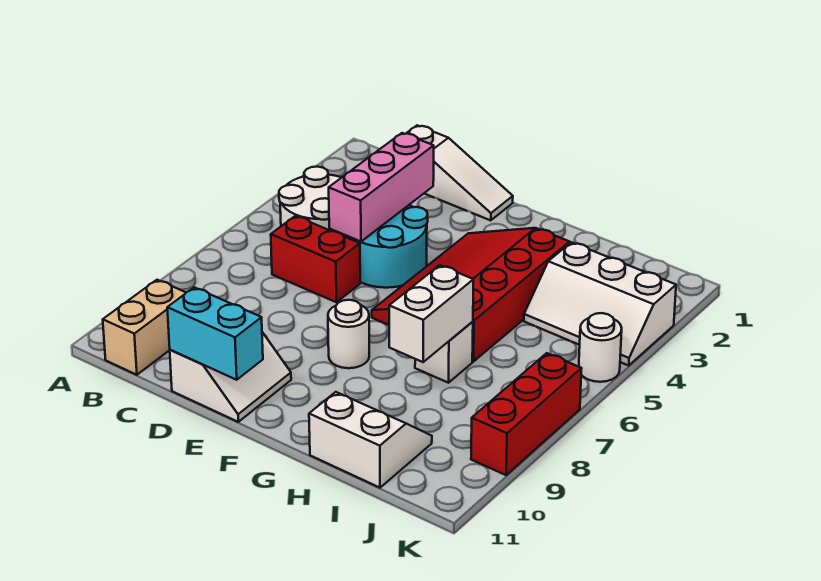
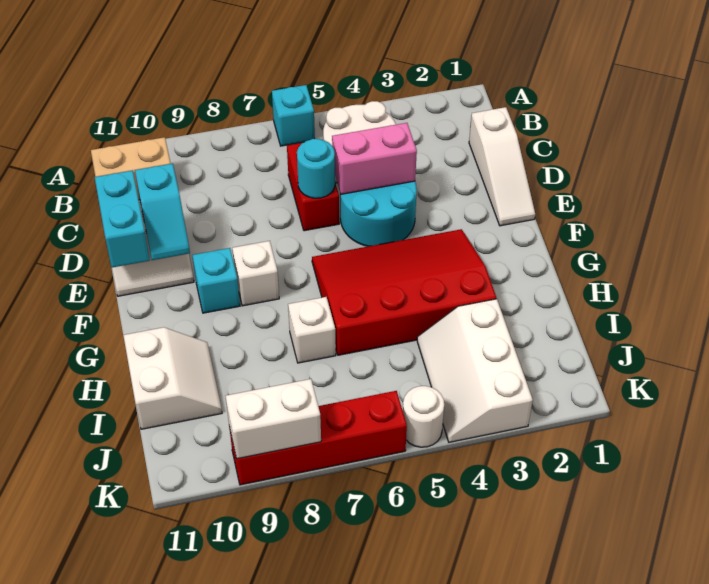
none -> cyan 1x1 brick [272,85,315,146]
pink 1x3 brick [329,133,434,242] -> pink 1x2 brick [332,123,417,194]
none -> cyan 1x1 round brick [297,139,335,198]
none -> cyan 1x2 slope [135,164,190,260]
white 1x1 round brick [328,300,369,368] -> white 1x1 brick [232,241,279,306]
none -> cyan 1x1 brick [192,248,240,313]
white 1x2 brick [389,265,474,362] -> white 1x2 brick moved to [225,379,321,459]
red 1x3 brick [471,353,582,475] -> red 1x4 brick [229,391,407,485]

